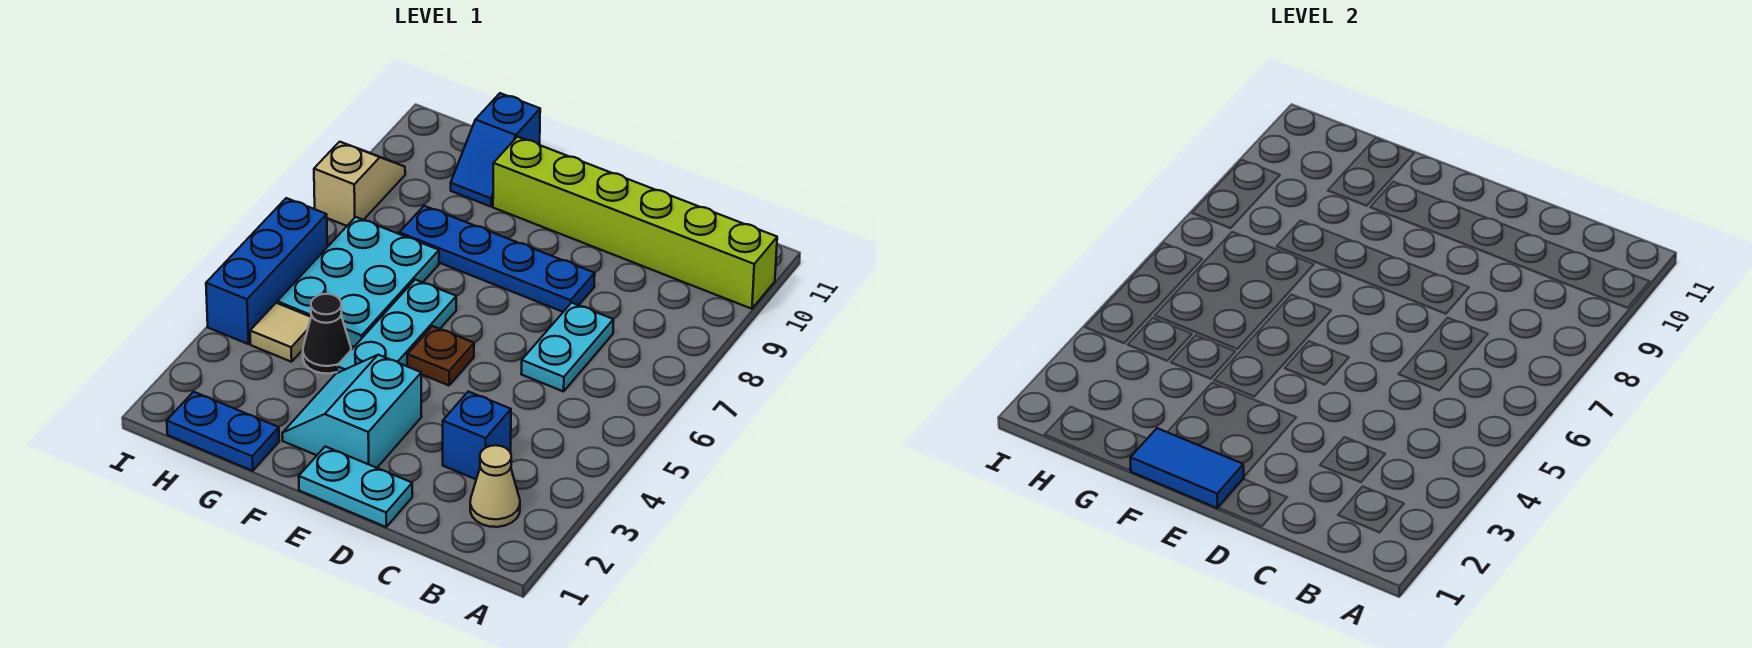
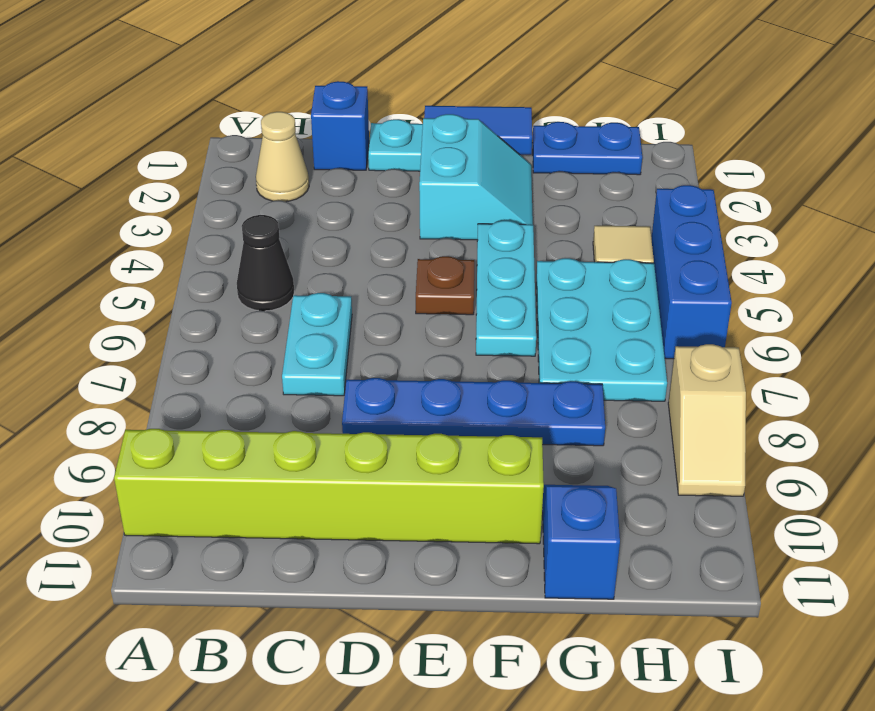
blue 1x1 brick [443,391,511,479] -> blue 1x1 brick moved to [311,81,369,170]
black 1x1 cone [303,294,351,374] -> black 1x1 cone moved to [237,215,294,311]

